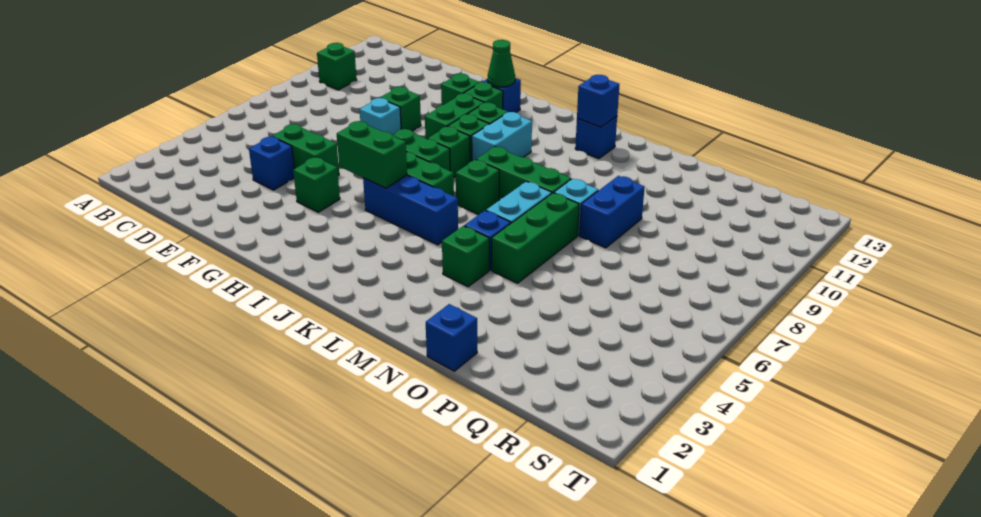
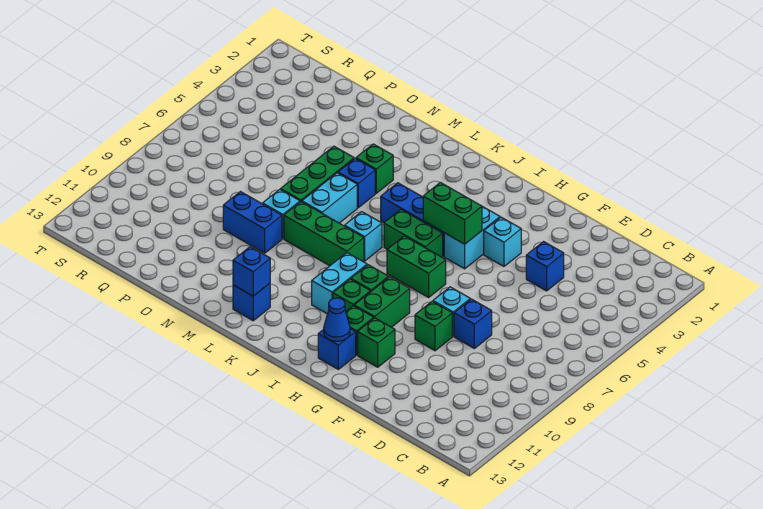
green 1x1 brick [317,43,357,90] -> none
green 1x2 brick [272,124,339,176] -> none
green 1x1 brick [293,157,340,212] -> cyan 1x1 brick [484,217,521,266]
none -> cyan 1x2 brick [444,206,500,269]
green 1x1 cone [488,40,515,87] -> blue 1x1 cone [324,298,350,341]
green 1x1 brick [428,127,470,177] -> none
green 1x1 brick [456,160,499,215] -> cyan 1x1 brick [345,212,382,261]
blue 1x1 brick [426,304,477,371] -> blue 1x1 brick moved to [454,299,492,348]
blue 1x2 brick [580,176,645,248] -> blue 1x2 brick turned to [223,192,282,253]

